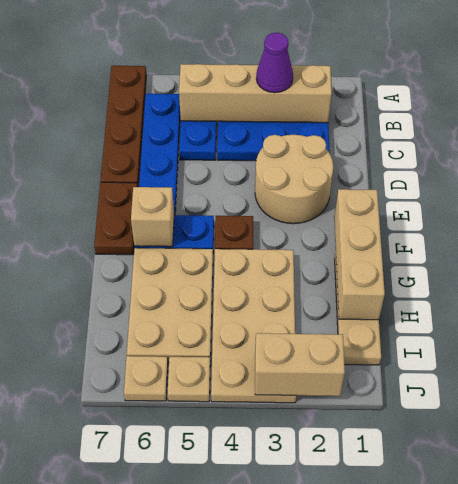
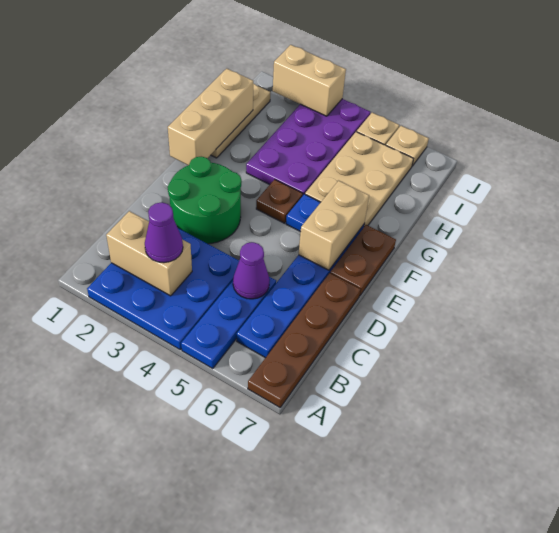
tan 1x4 brick [179,64,332,123] -> tan 1x2 brick [106,211,192,296]
none -> purple 1x1 cone [233,242,270,299]
tan 2x2 round brick [255,135,333,224] -> green 2x2 round brick [168,157,242,244]
tan 1x1 brick [131,187,174,247] -> tan 1x2 brick [299,181,369,270]
tan 2x4 plate [211,249,296,403] -> purple 2x4 plate [246,99,370,195]

